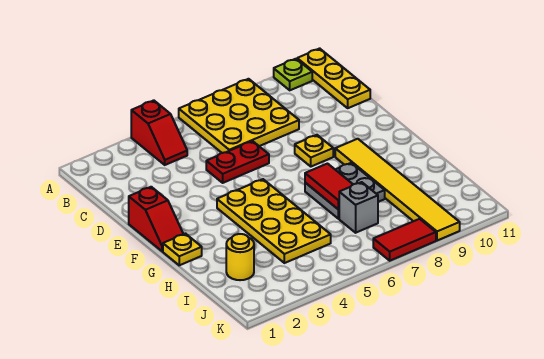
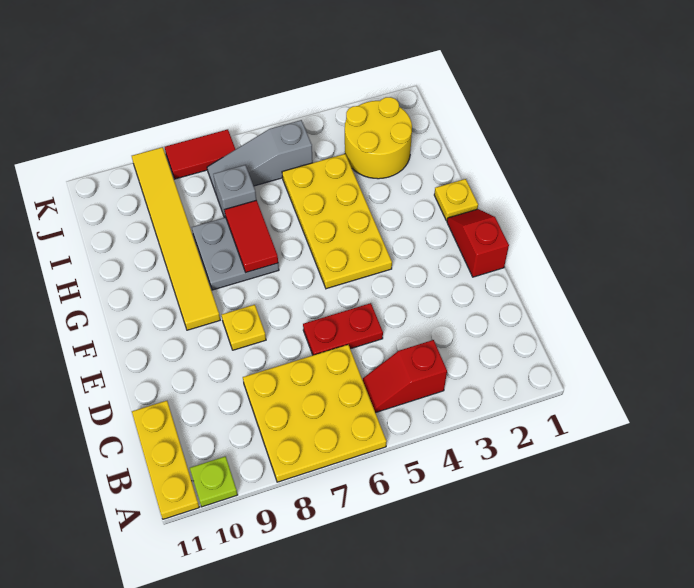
red 1x2 slope [131,100,187,165] -> red 1x2 slope turned to [363,340,447,413]
yellow 1x1 round brick [226,234,254,280] -> yellow 2x2 round brick [345,97,412,179]
none -> grey 1x3 slope [207,120,313,195]

